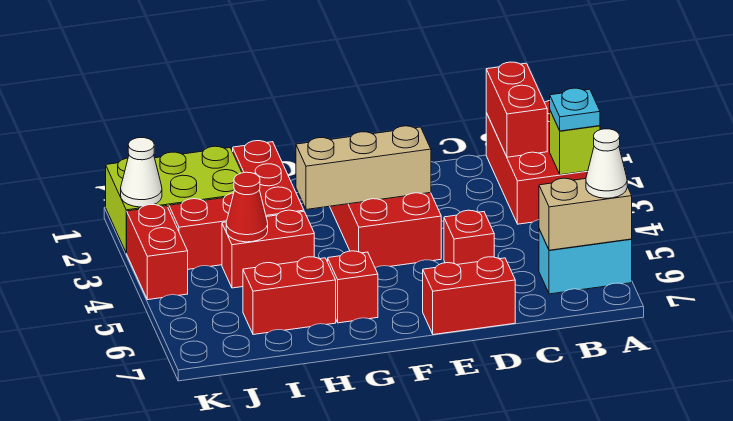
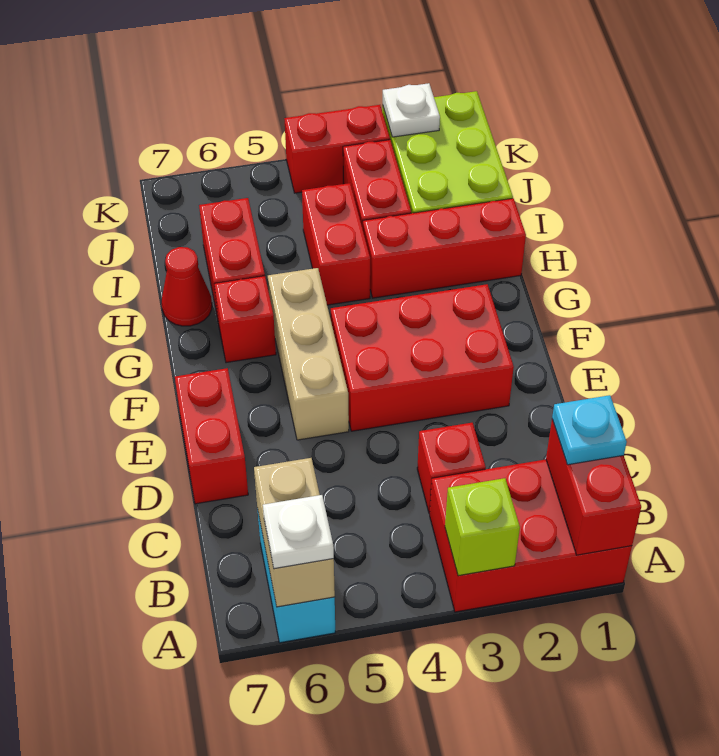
cyan 1x1 plate [550,88,600,131] -> cyan 1x1 plate moved to [552,395,627,465]
white 1x1 cone [586,129,627,198] -> white 1x1 plate [263,495,334,569]
red 1x2 brick [486,62,547,157] -> red 1x2 brick turned to [546,420,641,555]
red 1x1 brick [444,210,494,265] -> red 1x1 brick moved to [417,423,486,514]
tan 1x3 brick [296,126,431,210] -> tan 1x3 brick moved to [268,268,349,440]
red 1x1 cone [226,172,268,242] -> red 1x1 cone moved to [162,247,212,326]
white 1x1 cone [121,138,162,207] -> white 1x1 plate [383,83,440,137]

